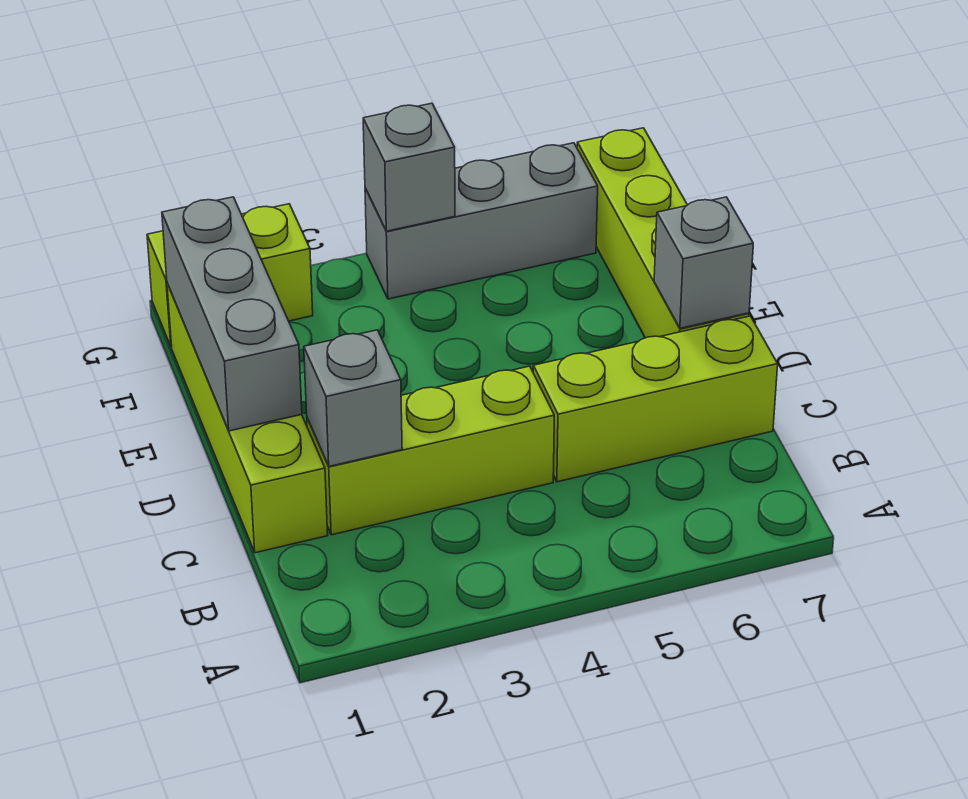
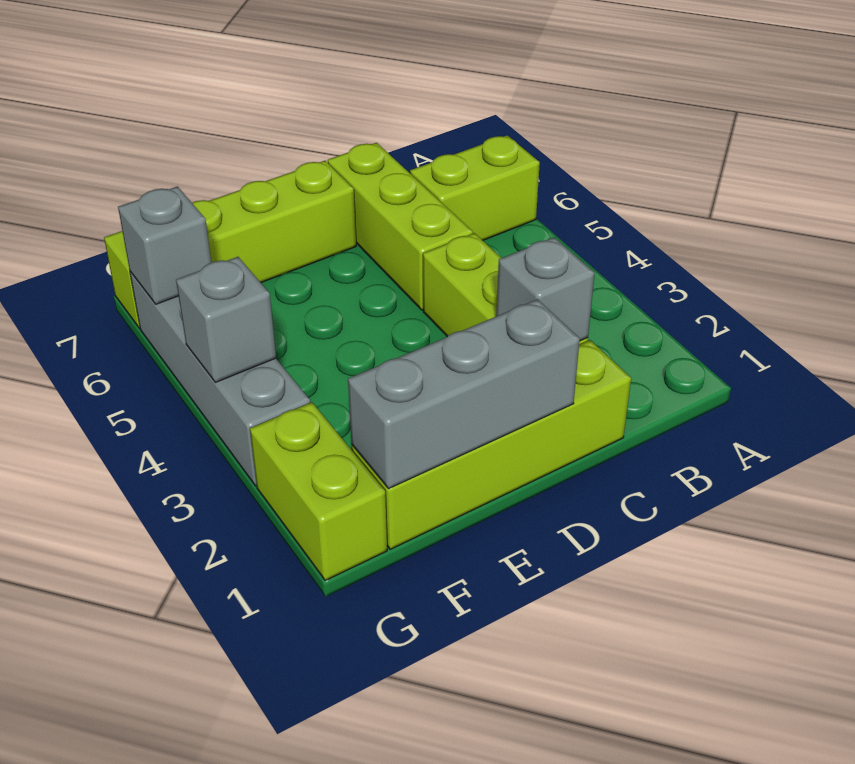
none -> lime 1x2 brick [410,135,540,240]
grey 1x1 brick [654,197,753,328] -> grey 1x1 brick moved to [118,187,211,304]
grey 1x3 brick [365,143,598,299] -> grey 1x4 brick [130,272,311,486]

